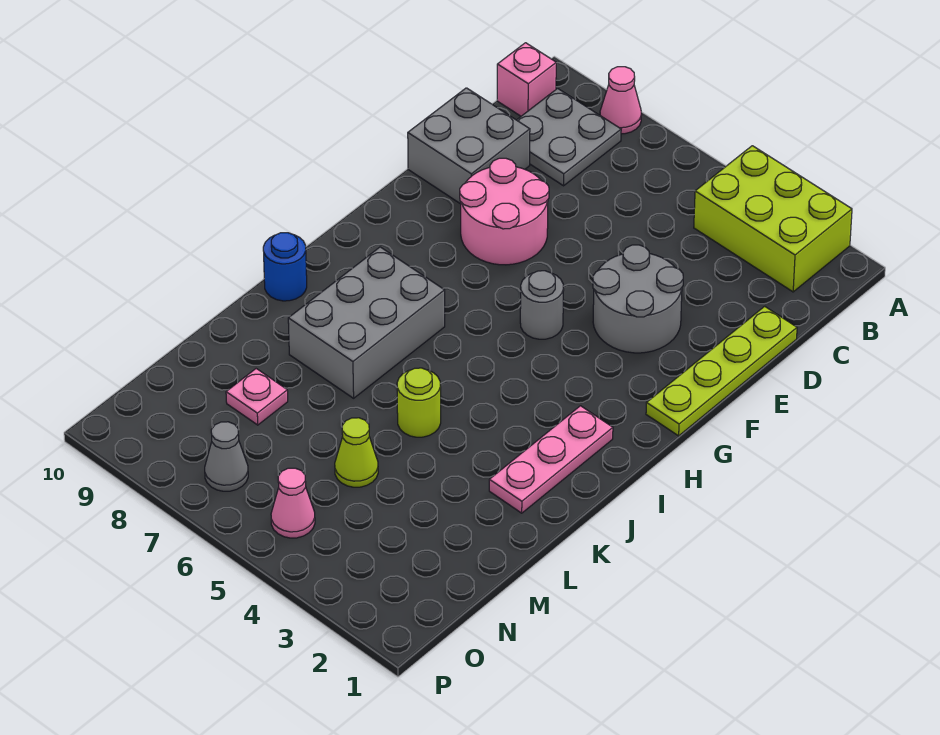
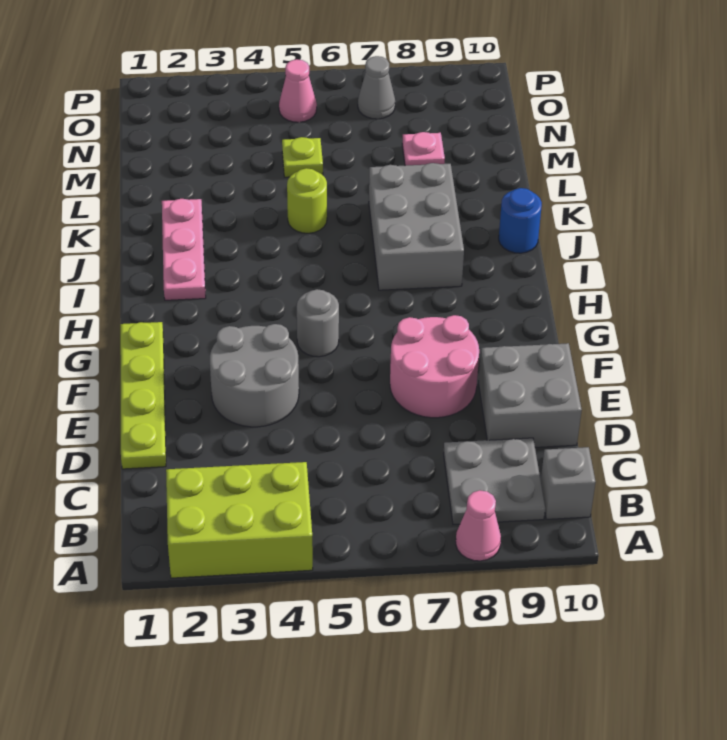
pink 1x1 brick [497,43,556,116] -> grey 1x1 brick [541,447,596,519]
lime 1x1 cone [335,418,378,487] -> lime 1x1 plate [282,137,323,177]

